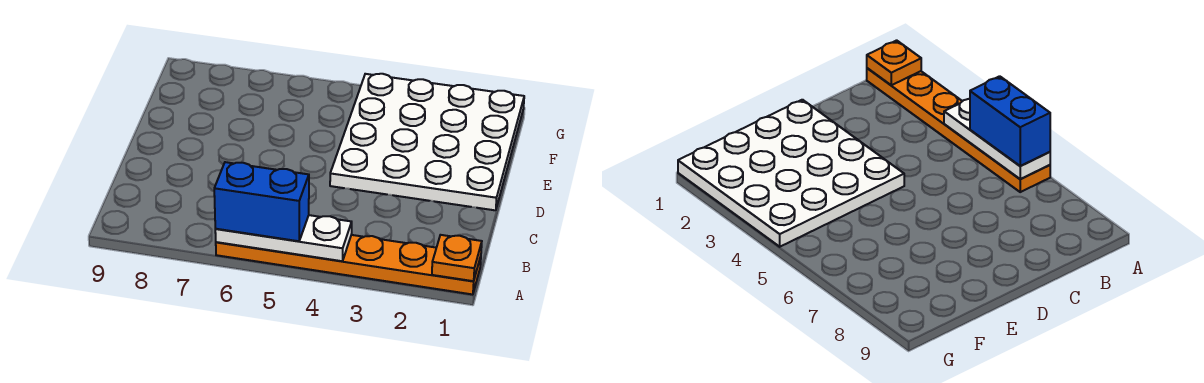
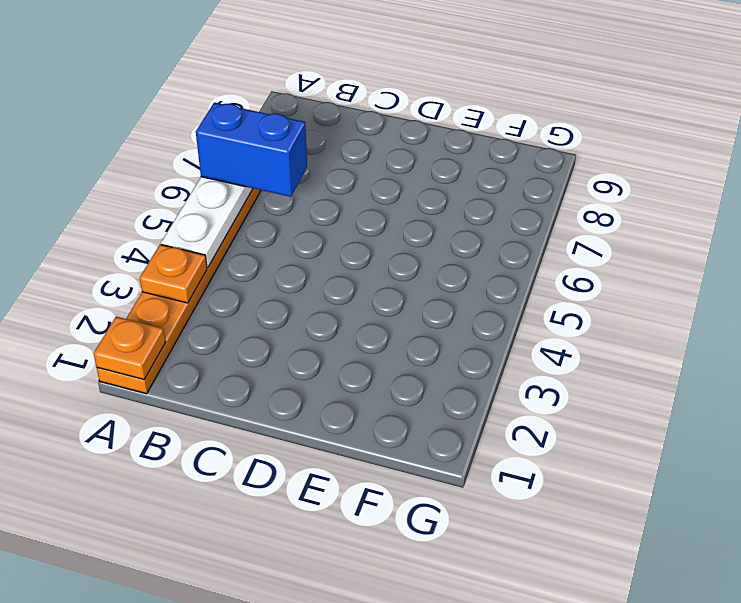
none -> orange 1x1 plate [140,244,207,303]
blue 1x2 brick [214,162,309,241] -> blue 1x2 brick turned to [196,103,307,197]
white 4x4 plate [330,74,524,210] -> none

